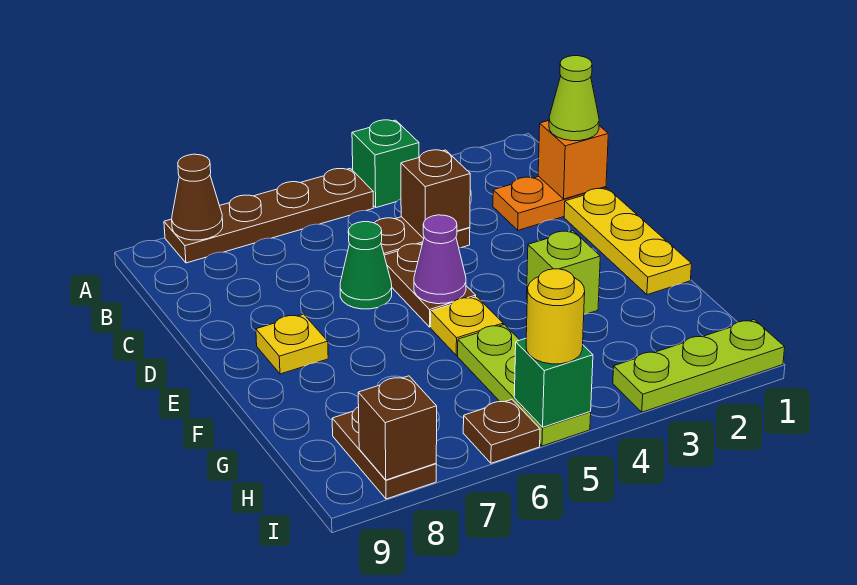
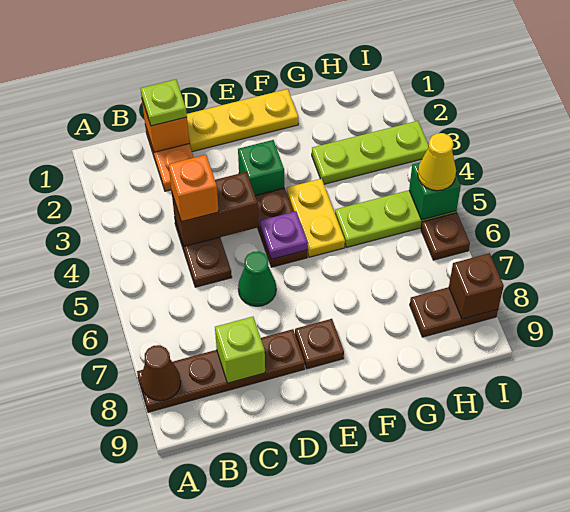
green 1x1 brick [352,120,419,208] -> green 1x1 brick moved to [238,140,284,195]
brown 1x4 plate [164,168,373,263] -> brown 1x4 plate turned to [137,329,305,412]
lime 1x1 cone [549,56,599,141] -> lime 1x1 plate [140,80,187,126]
brown 1x1 brick [401,150,470,239] -> brown 1x2 brick [172,172,258,246]
none -> orange 1x1 brick [169,155,219,222]
brown 1x2 plate [384,244,476,327] -> brown 1x2 plate turned to [255,188,307,267]
purple 1x1 cone [414,215,466,304] -> purple 1x1 plate [260,211,308,259]
yellow 1x1 plate [256,314,328,374] -> brown 1x1 plate [295,319,344,369]
lime 1x1 brick [527,231,600,314] -> lime 1x1 brick moved to [215,317,265,383]
yellow 1x1 plate [431,297,503,356] -> yellow 1x2 plate [287,179,345,257]
lime 1x3 plate [613,320,785,412] -> lime 1x3 plate turned to [312,121,429,184]
yellow 1x1 round brick [526,269,585,364] -> yellow 1x1 cone [418,133,456,191]

